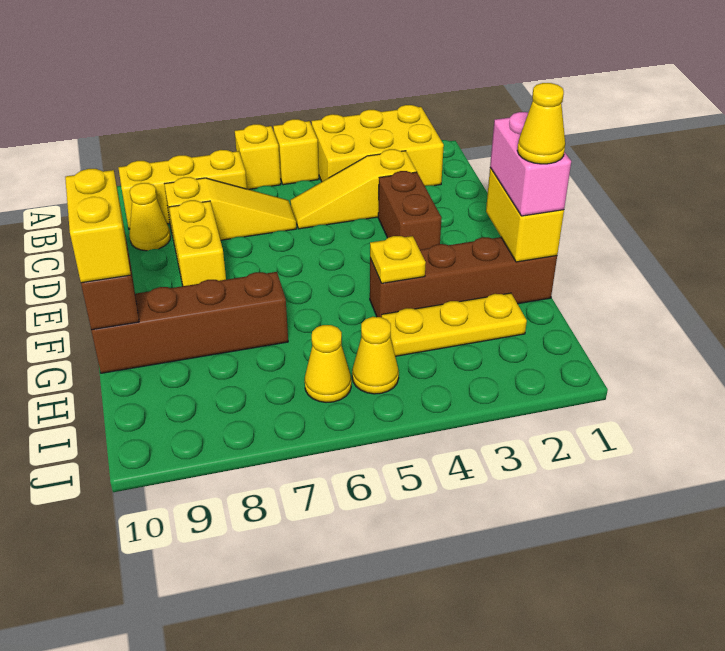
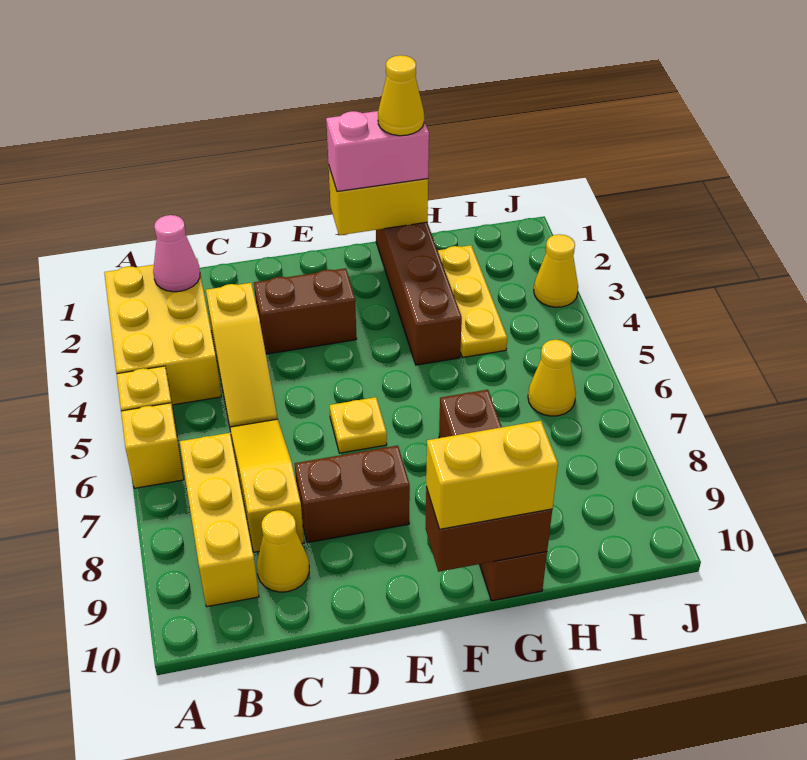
none -> pink 1x1 cone [153,215,200,292]
yellow 1x2 brick [169,200,226,286] -> brown 1x2 brick [295,446,410,543]
yellow 1x1 plate [370,236,426,283] -> yellow 1x1 plate moved to [330,397,387,453]
yellow 1x1 cone [352,317,399,394] -> yellow 1x1 cone moved to [534,234,578,307]

